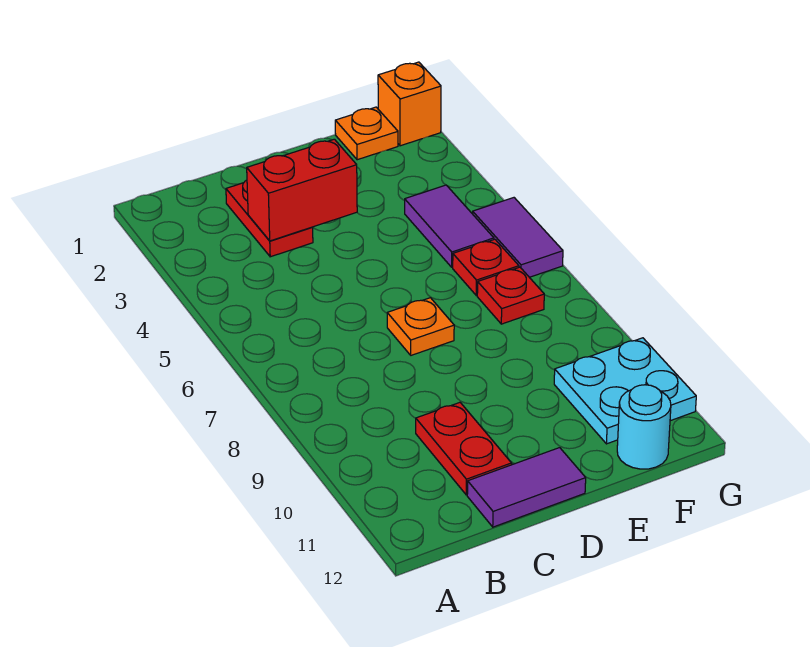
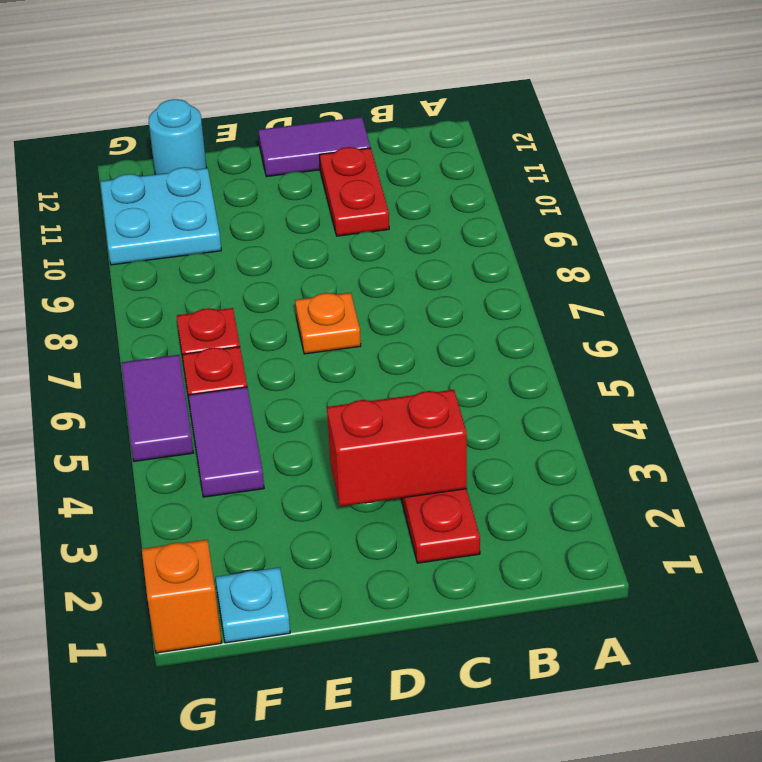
orange 1x1 plate [335,107,398,160] -> cyan 1x1 plate [216,567,290,643]

